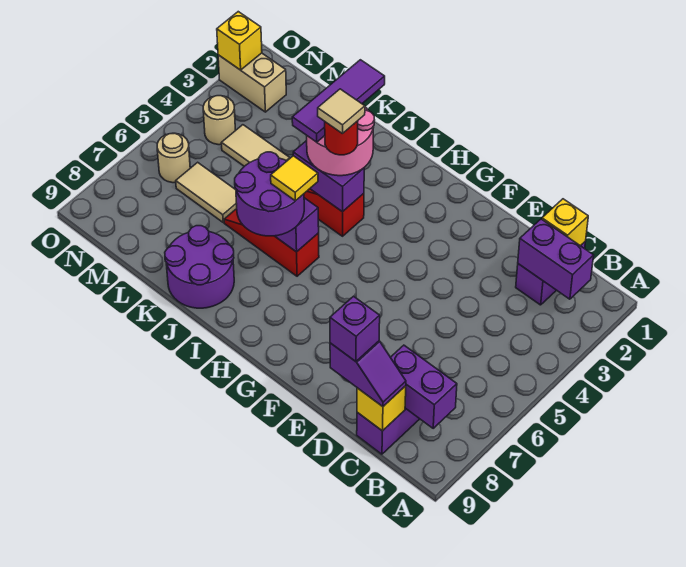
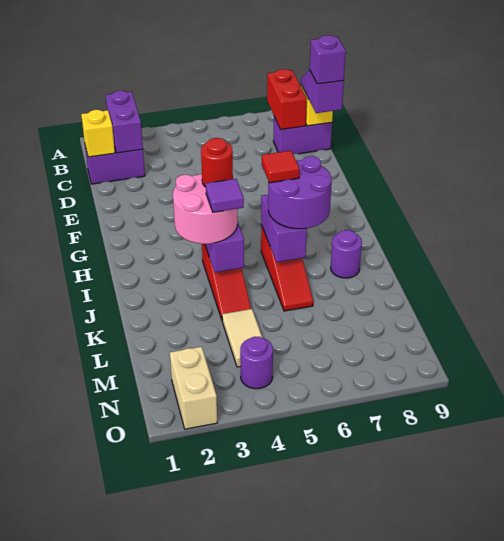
purple 1x2 brick [390,345,457,428] -> red 1x2 brick [267,69,307,130]
tan 1x1 tile [318,89,365,134] -> none
yellow 1x1 tile [271,156,318,201] -> red 1x1 tile [262,151,299,183]
purple 1x3 tile [292,60,385,142] -> purple 1x1 tile [206,179,244,212]
purple 2x2 round brick [165,226,234,308] -> purple 1x1 round brick [331,230,362,278]
tan 1x2 tile [176,162,237,222] -> none
tan 1x1 round brick [203,96,235,145] -> purple 1x1 round brick [240,337,273,389]
tan 1x1 round brick [157,133,190,183] -> none
yellow 1x1 brick [217,12,262,70] -> none

